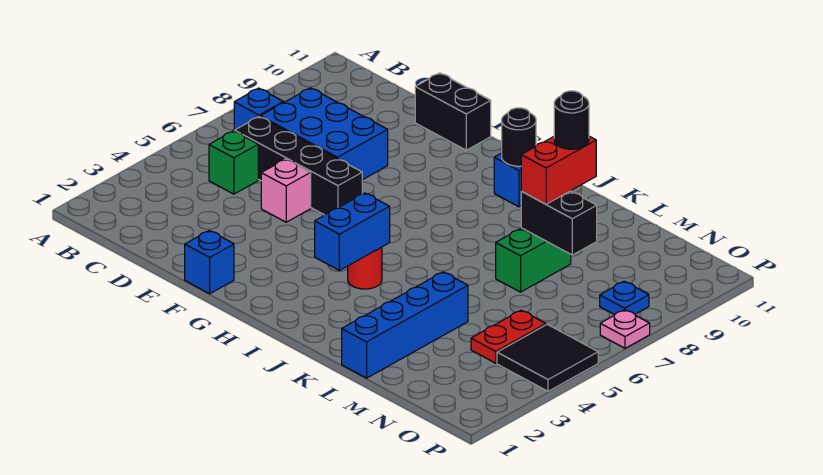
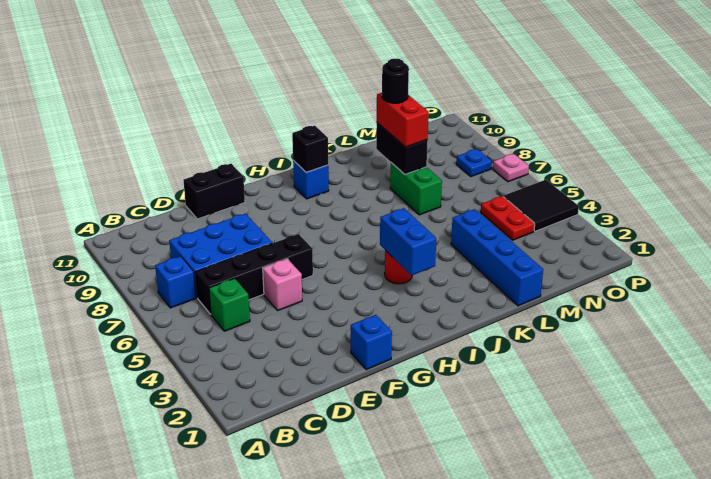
black 1x1 round brick [502,108,536,166] -> black 1x1 brick [292,126,328,172]
black 1x2 brick [521,191,597,255] -> black 1x2 brick turned to [376,123,428,174]

